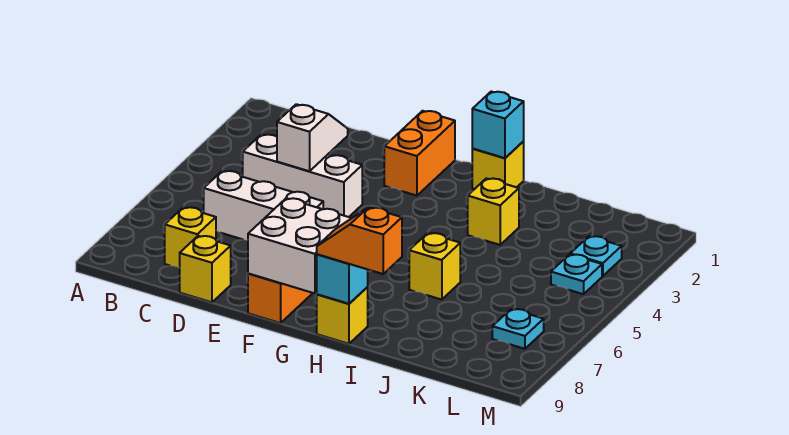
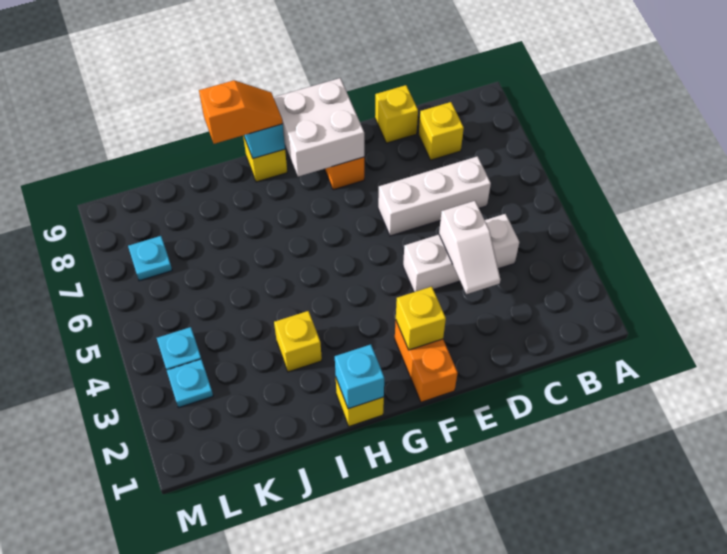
yellow 1x1 brick [409,233,460,300] -> yellow 1x1 brick moved to [396,287,446,350]

